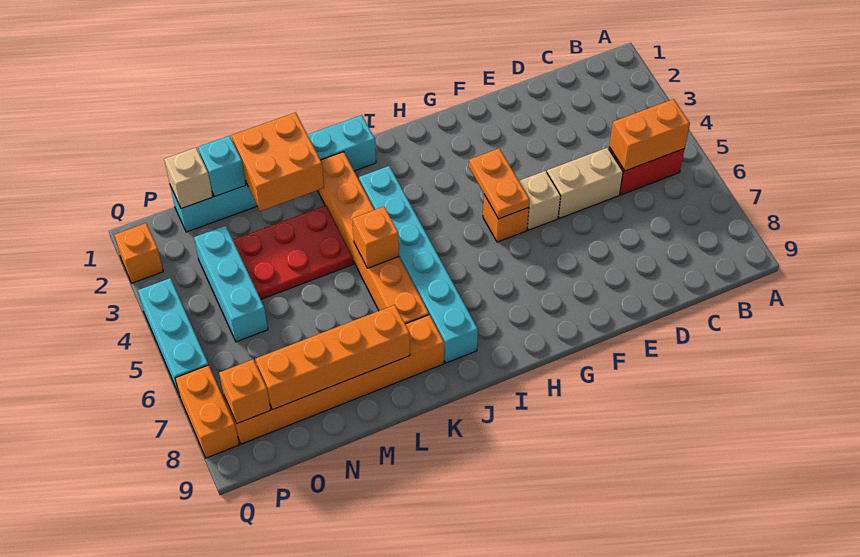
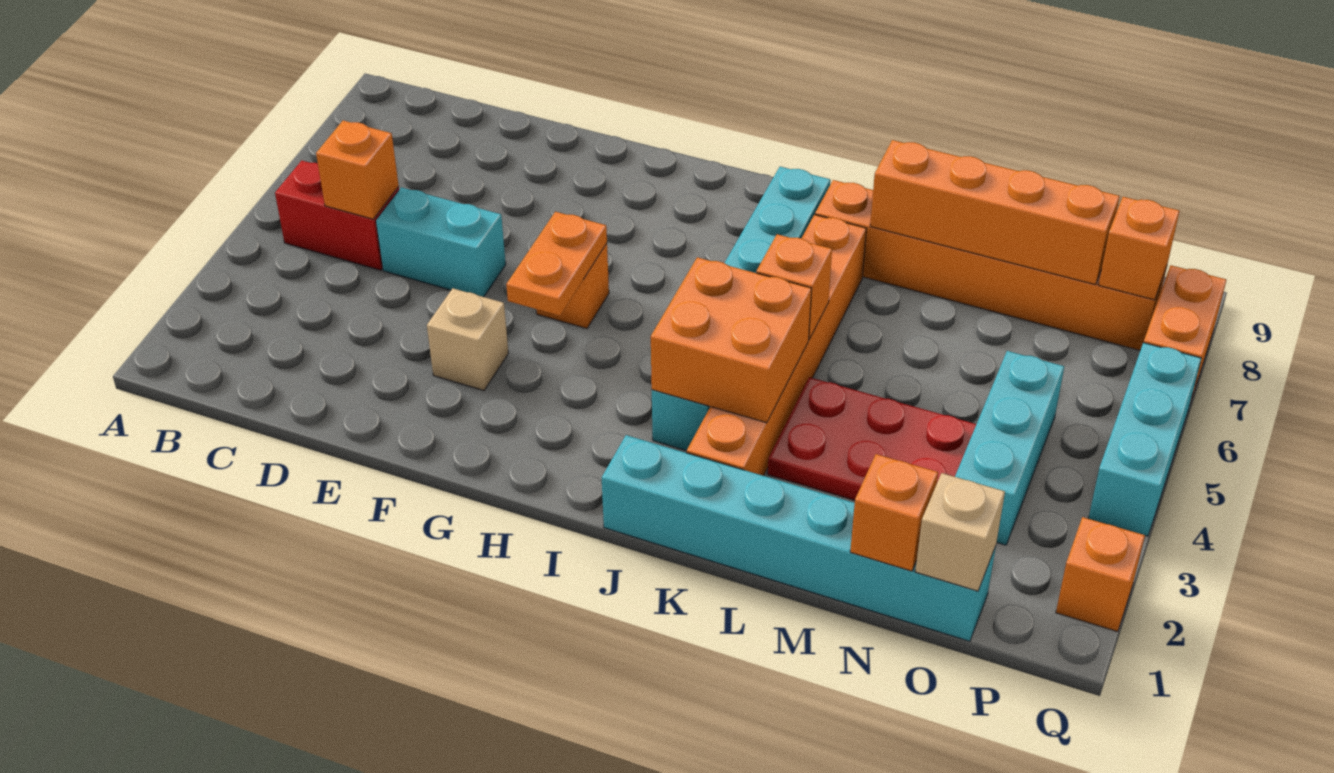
orange 1x2 brick [609,99,690,171] -> orange 1x1 brick [316,121,399,219]
tan 1x2 brick [547,148,623,218] -> cyan 1x2 brick [376,187,506,297]
tan 1x1 brick [519,171,561,230] -> tan 1x1 brick moved to [427,288,508,391]
orange 2x2 brick [231,112,324,211] -> orange 2x2 brick moved to [651,257,812,423]
cyan 1x1 brick [198,136,246,196] -> orange 1x1 brick [850,454,938,571]

